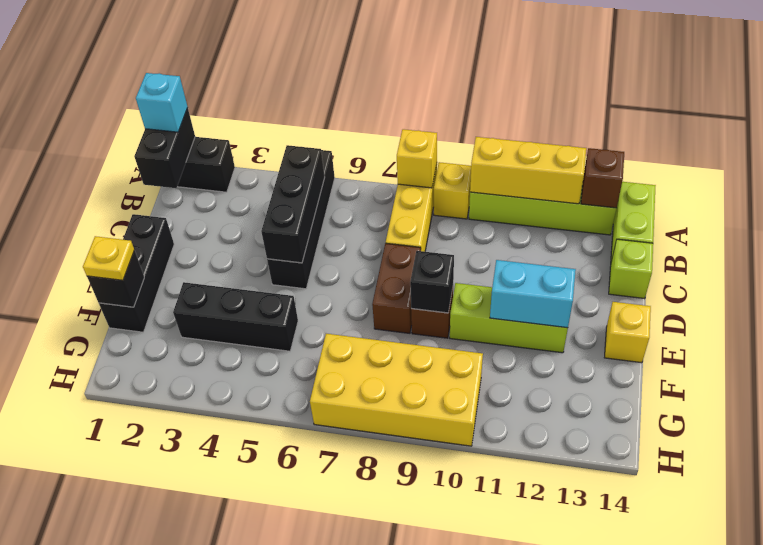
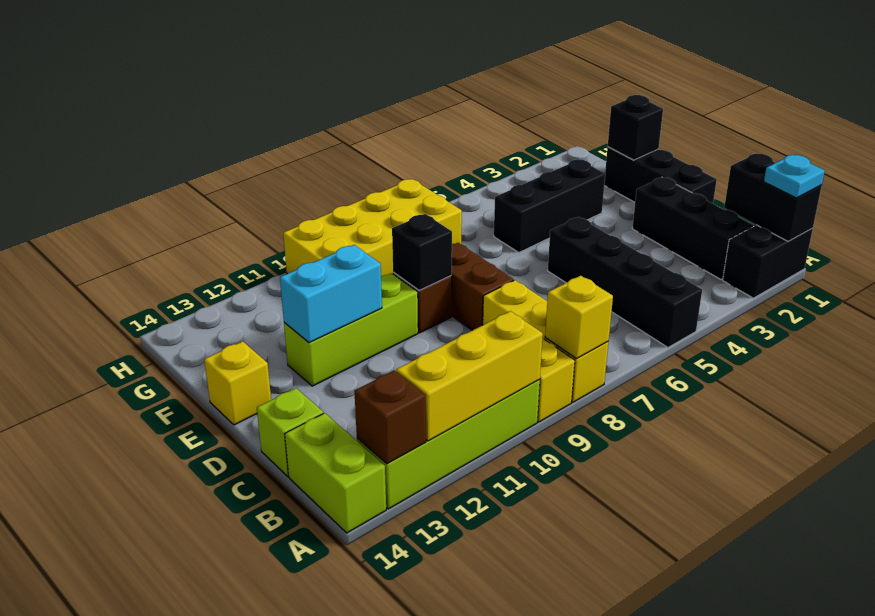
cyan 1x1 brick [136,73,188,132] -> cyan 1x1 plate [764,155,825,198]
black 1x3 brick [261,145,325,263] -> black 1x3 brick moved to [632,177,753,279]
yellow 1x1 plate [83,236,134,280] -> none

